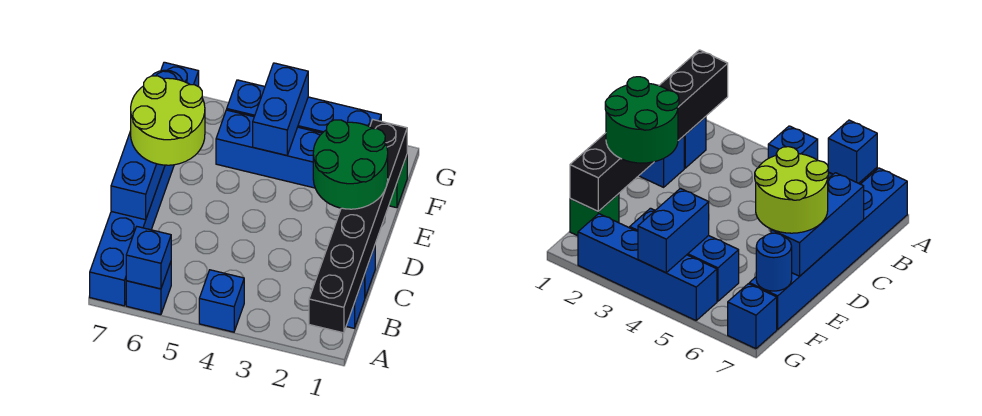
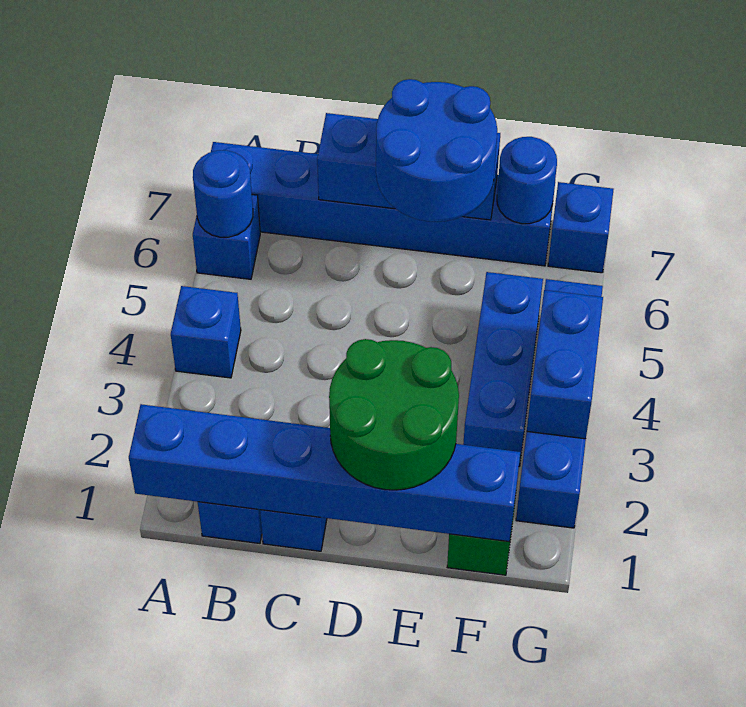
black 1x6 brick [309,120,407,333] -> blue 1x6 brick [129,404,520,542]
blue 1x1 brick [126,227,171,289] -> blue 1x1 round brick [193,150,253,237]
lime 2x2 round brick [131,76,205,165] -> blue 2x2 round brick [376,79,497,222]
blue 1x2 brick [253,63,308,155] -> blue 1x2 brick turned to [527,290,603,439]

